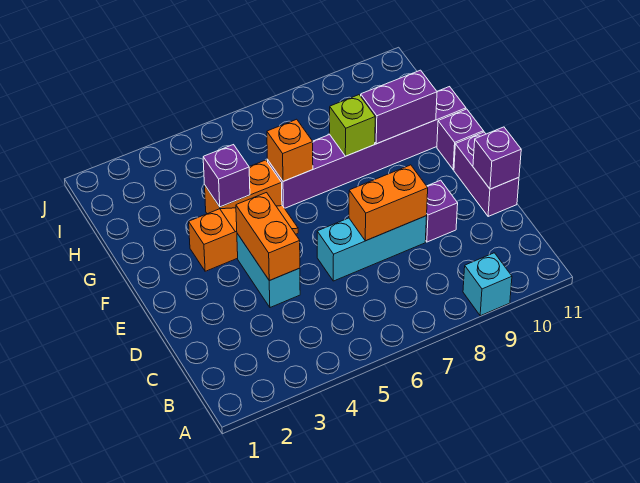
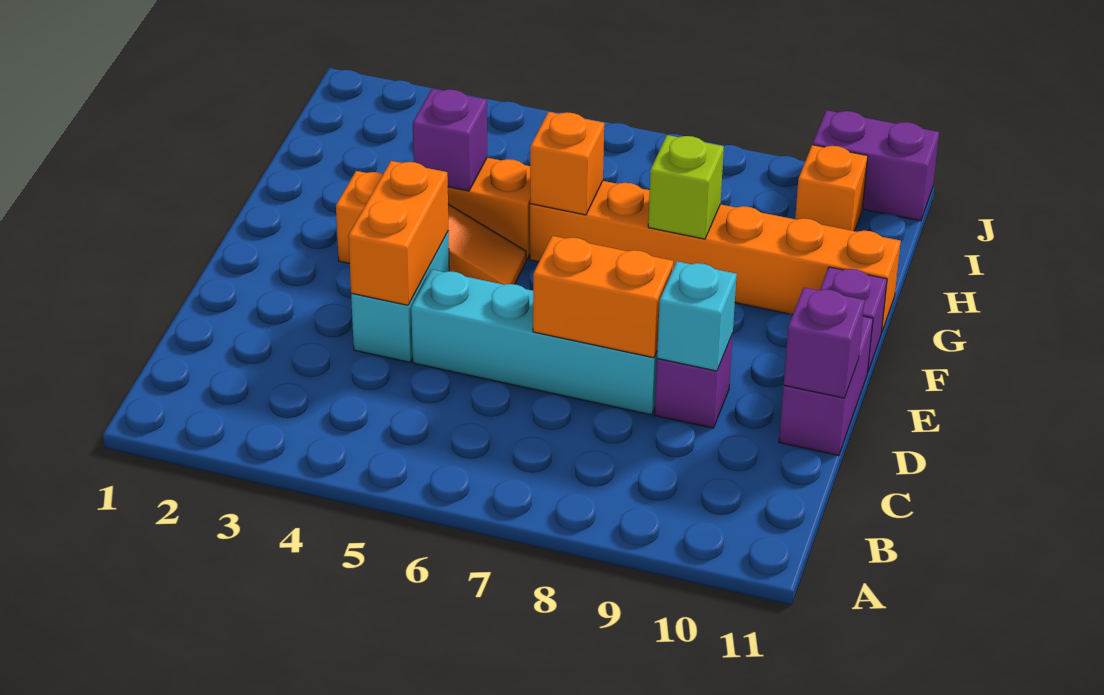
cyan 1x1 brick [463,253,512,316] -> cyan 1x1 brick moved to [657,261,737,371]
cyan 1x3 brick [317,216,427,281] -> cyan 1x4 brick [411,269,657,415]
purple 1x6 brick [267,87,466,208] -> orange 1x6 brick [530,181,901,333]
purple 1x2 brick [361,70,437,144] -> purple 1x2 brick moved to [813,110,939,221]
none -> orange 1x1 brick [795,145,868,231]

